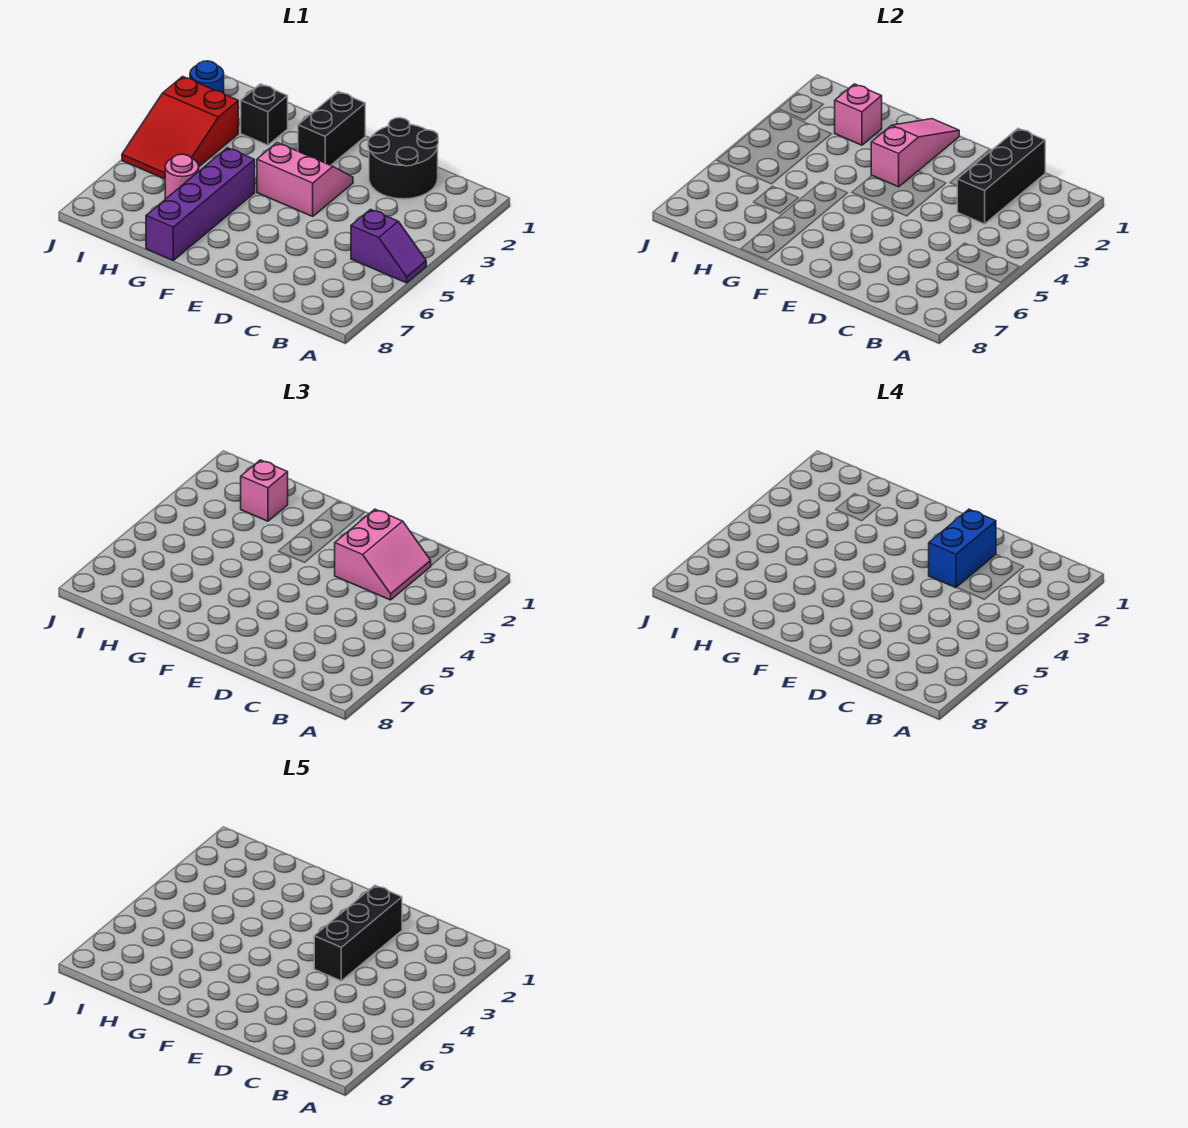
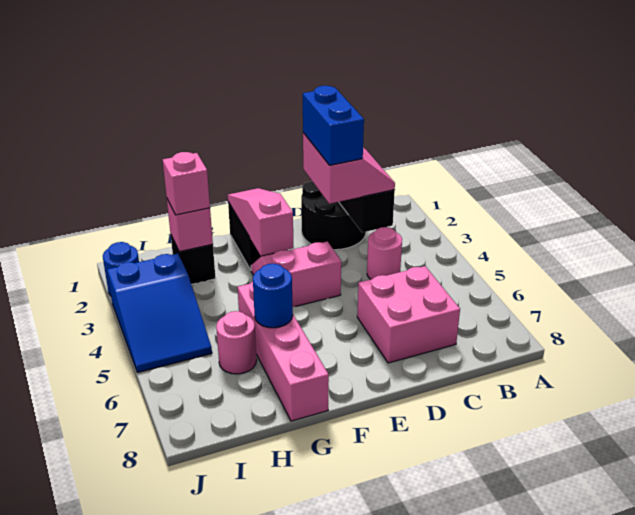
purple 1x2 slope [351,209,426,283] -> none
none -> pink 1x1 round brick [367,227,402,279]
none -> pink 2x2 brick [357,266,460,363]
black 1x3 brick [314,885,402,981] -> none
purple 1x4 brick [146,148,255,260] -> pink 1x4 brick [237,282,329,421]
none -> blue 1x1 round brick [253,264,293,328]
red 2x3 slope [122,77,238,179] -> blue 2x3 slope [107,254,212,373]

